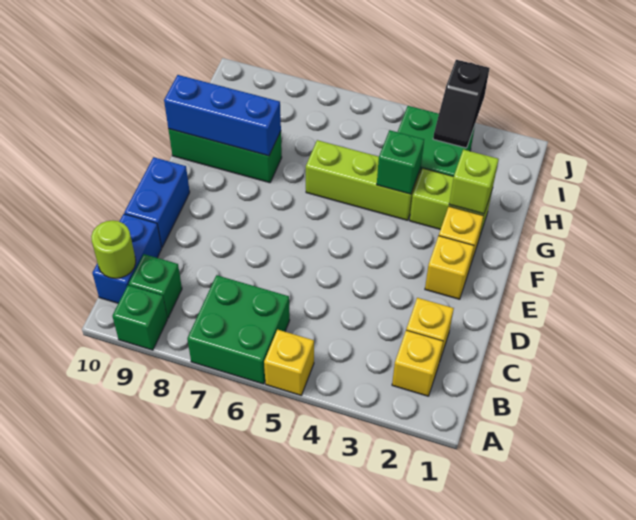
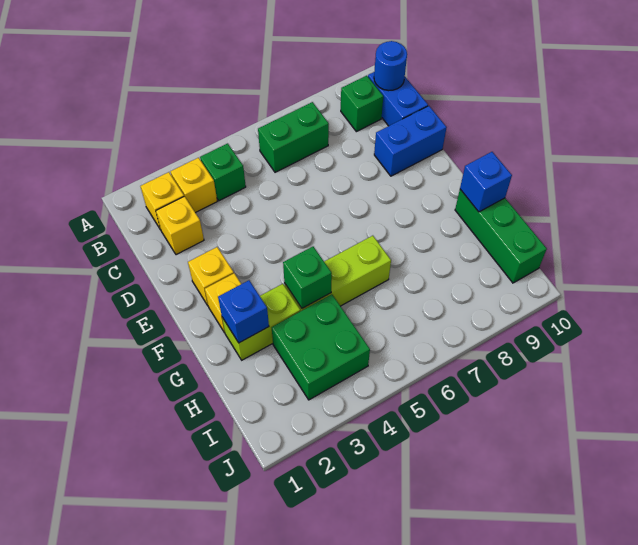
yellow 1x1 brick [264,330,314,395] -> yellow 1x1 brick moved to [171,158,217,213]
green 2x2 brick [187,275,290,384] -> green 1x2 brick [258,102,329,172]
green 1x1 brick [112,285,167,350] -> green 1x1 brick moved to [200,143,246,201]
lime 1x1 round brick [91,220,136,278] -> blue 1x1 round brick [374,41,407,91]
blue 1x2 brick [124,157,190,247] -> blue 1x2 brick turned to [374,106,447,176]
lime 1x1 brick [449,150,499,214] -> blue 1x1 brick [218,280,269,343]
green 1x3 brick [168,129,282,183] -> green 1x3 brick turned to [455,189,547,283]
blue 1x3 brick [164,75,281,156] -> blue 1x1 brick [460,152,512,212]
black 1x2 slope [433,60,489,148] -> none

